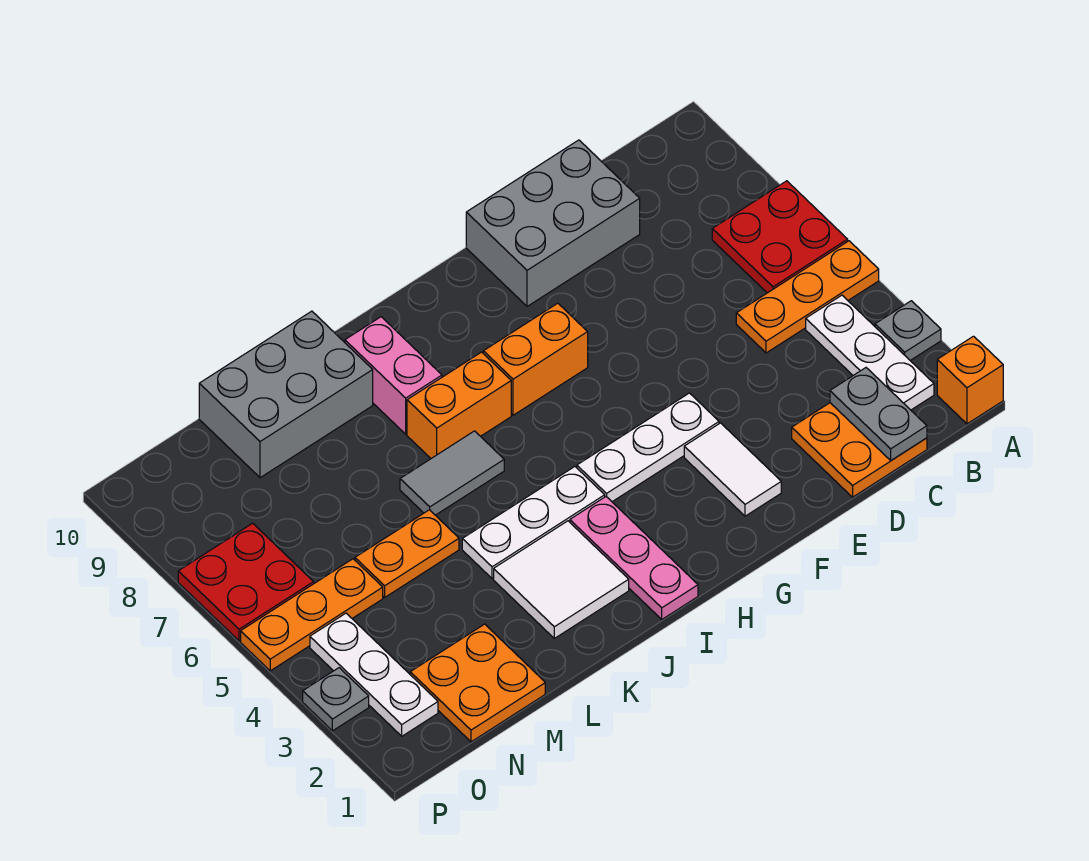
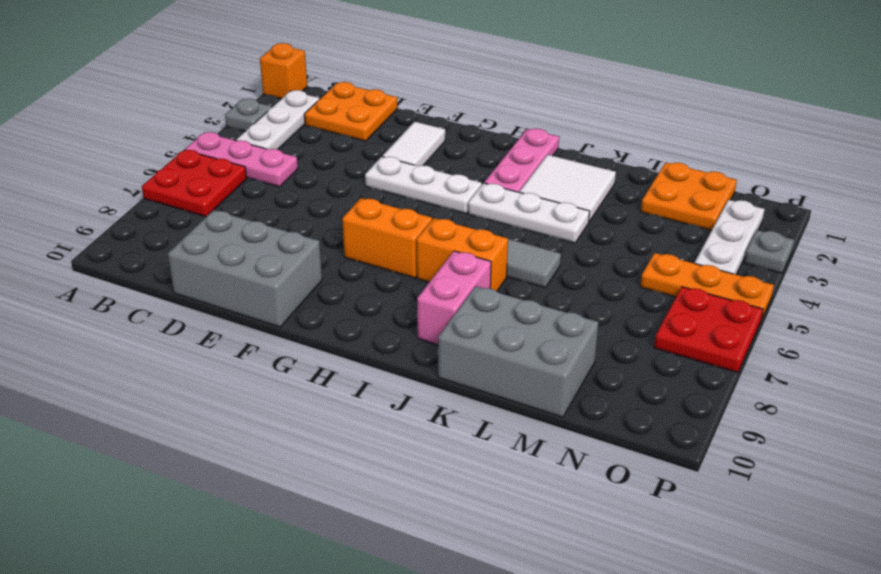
orange 1x3 plate [736,241,879,353] -> pink 1x3 plate [185,132,298,187]
grey 1x2 plate [830,368,927,460] -> none
orange 1x2 plate [355,510,459,597] -> none

